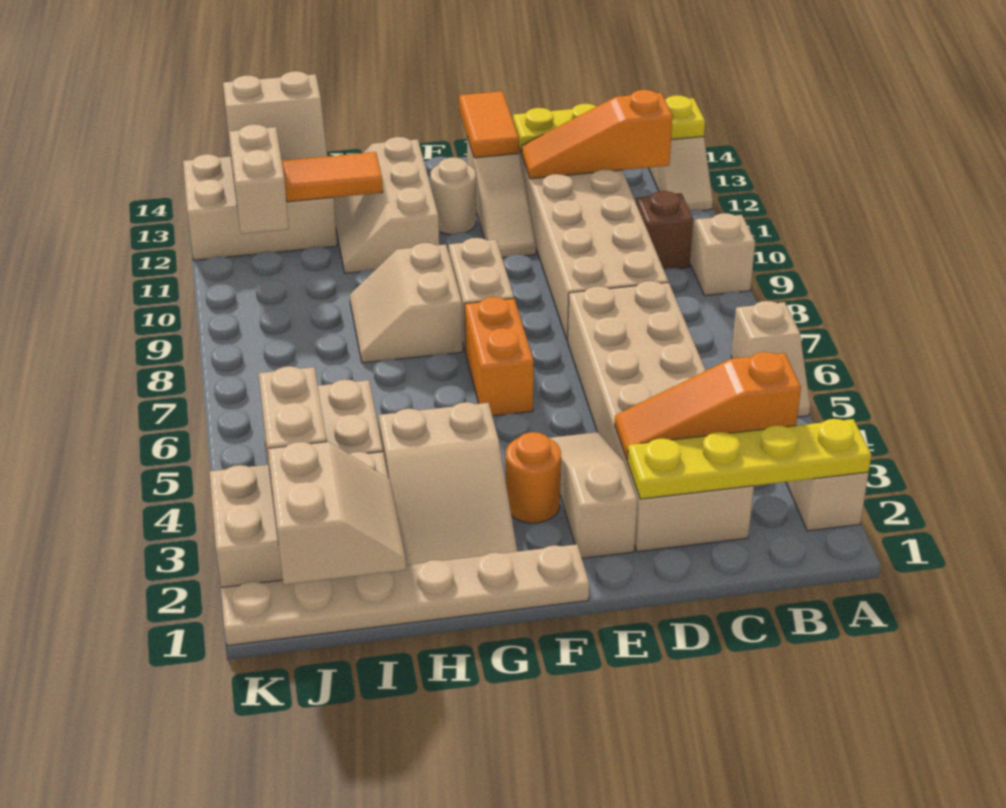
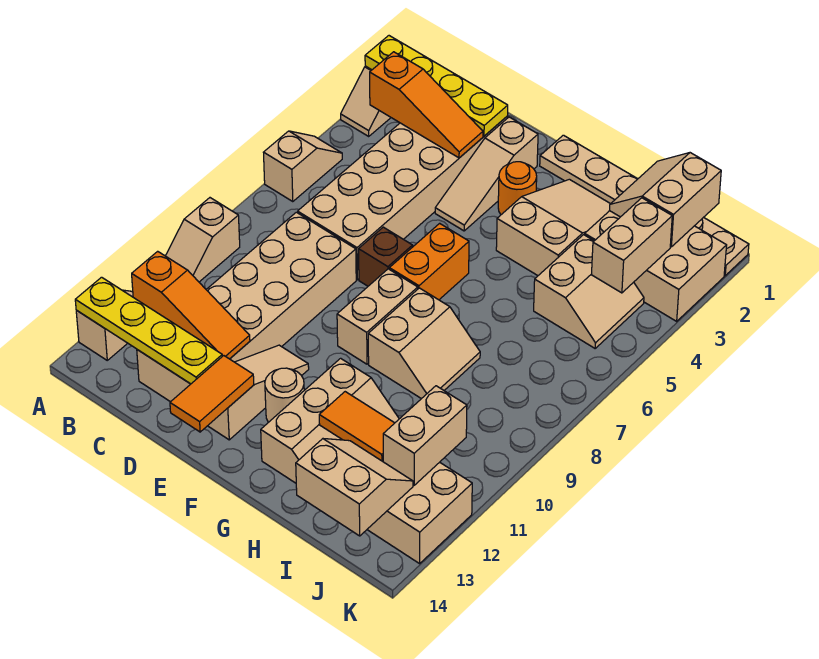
brown 1x1 brick [636,191,693,269] -> brown 1x1 brick moved to [359,227,413,286]

